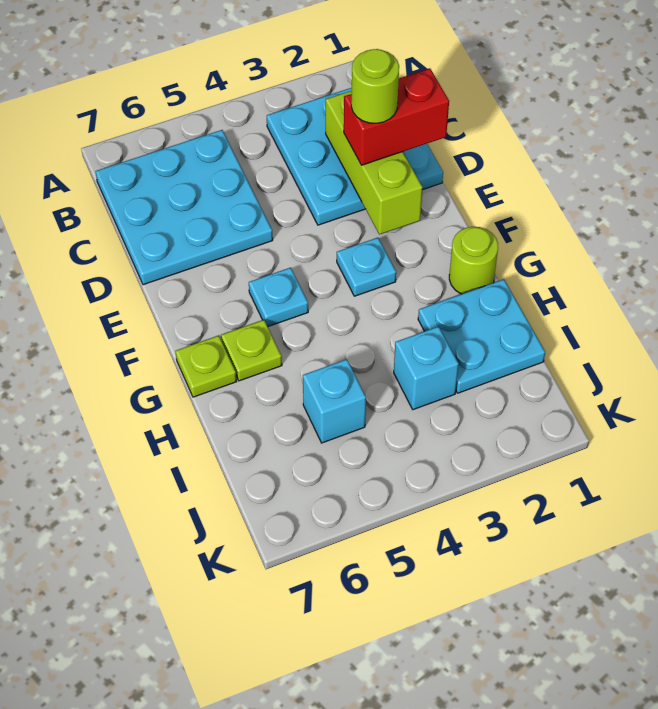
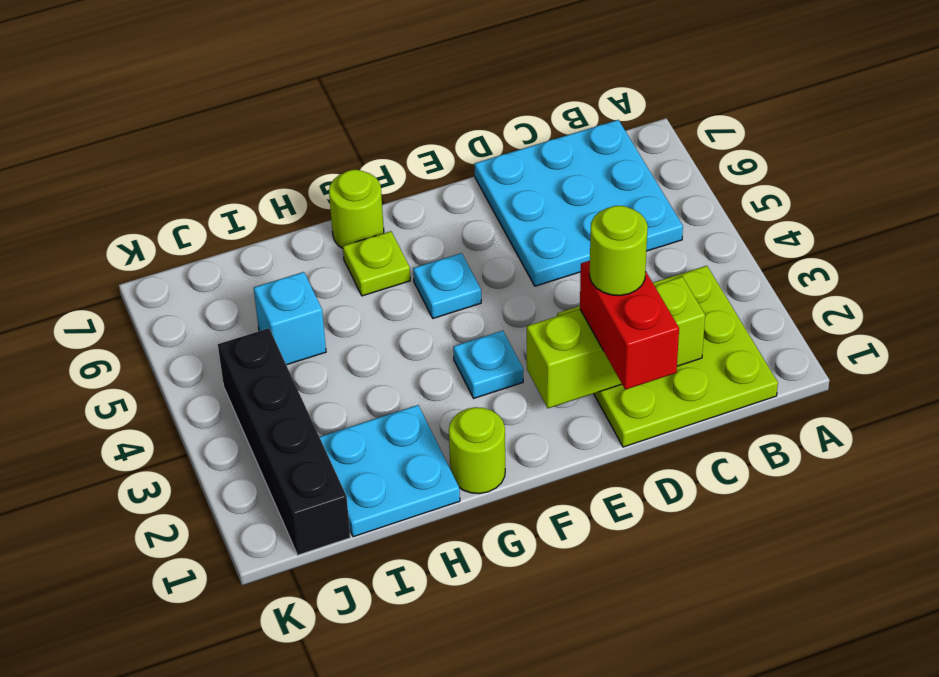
cyan 3x3 plate [267,88,443,225] -> lime 3x3 plate [557,266,778,447]
lime 1x1 plate [176,336,237,397] -> lime 1x1 round brick [329,170,384,248]
cyan 1x1 brick [394,326,459,410] -> none
none -> black 1x4 brick [218,328,350,555]

